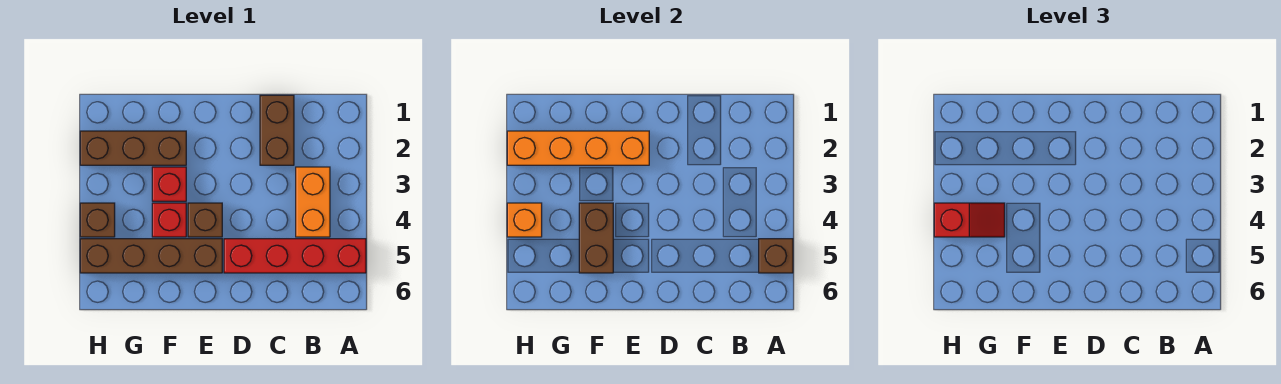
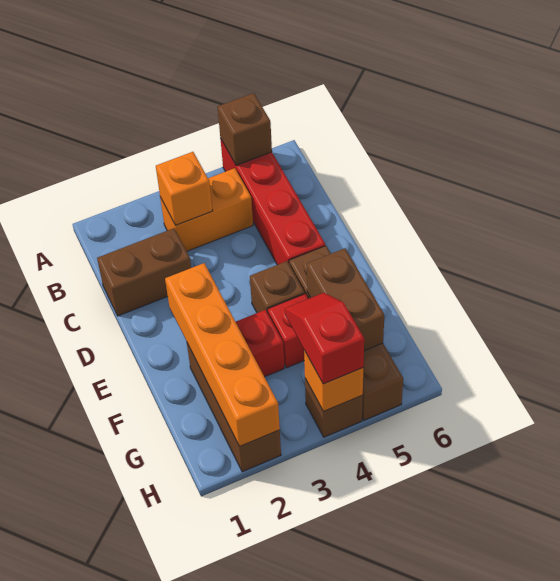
none -> orange 1x1 brick [156,152,212,225]
brown 1x2 brick [579,203,613,273] -> brown 1x2 brick turned to [307,248,384,351]

